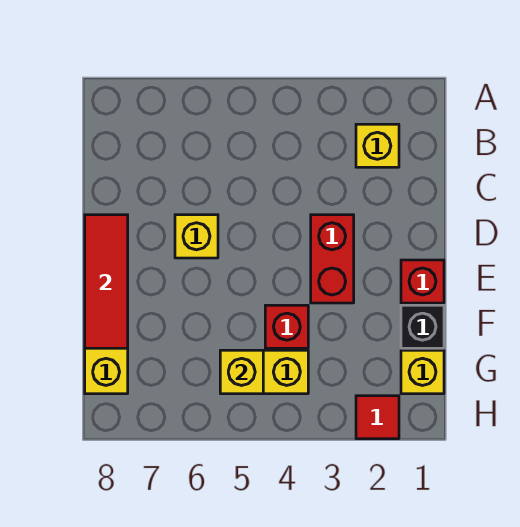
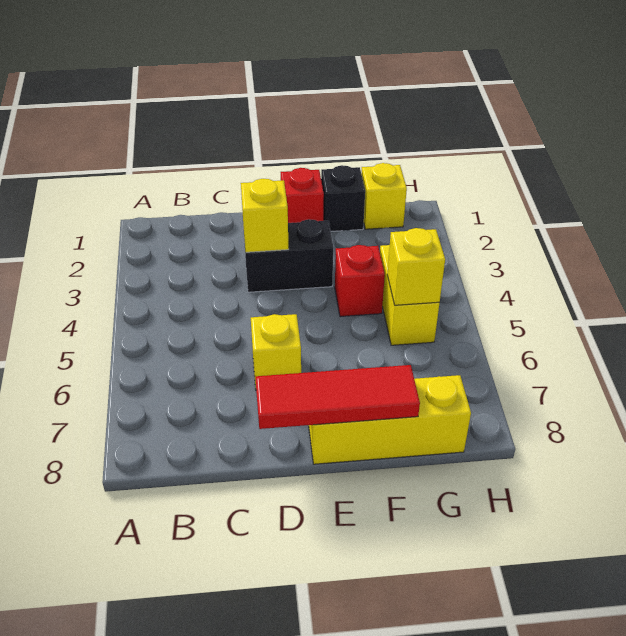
yellow 1x1 brick [356,124,399,167] -> yellow 1x1 brick moved to [241,179,289,252]
red 1x2 brick [311,215,354,303] -> black 1x2 brick [244,219,333,292]
red 1x1 tile [356,396,399,439] -> none

